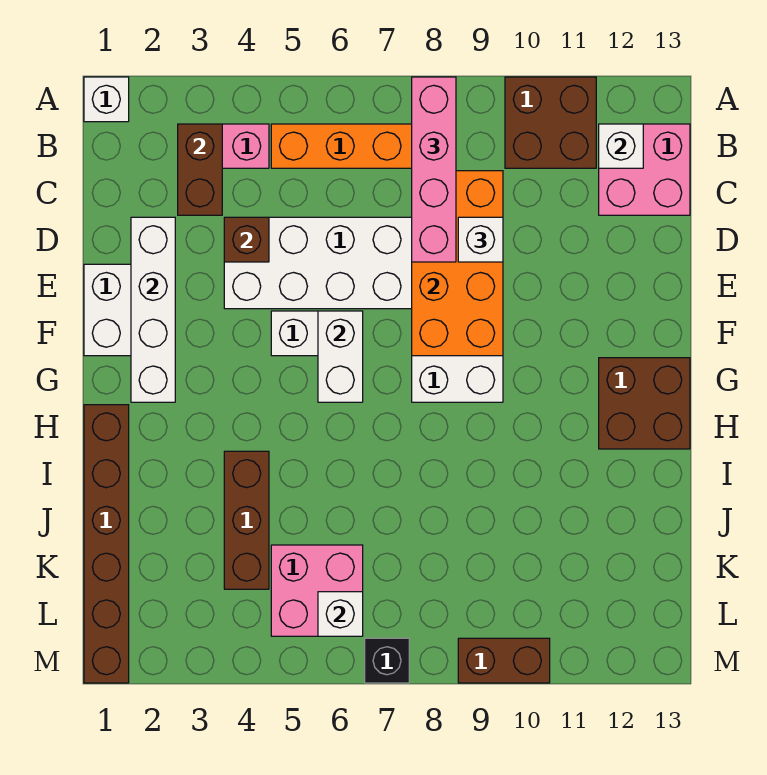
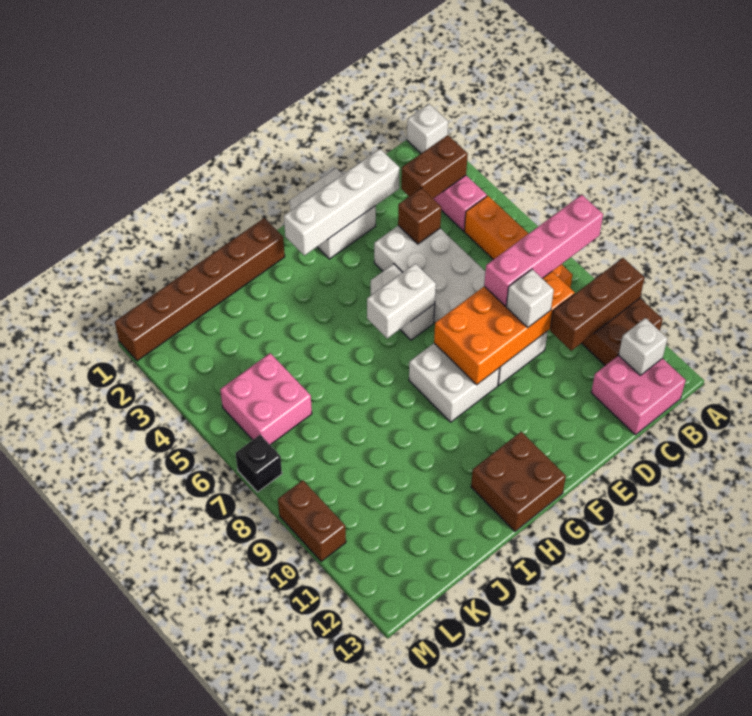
brown 1x3 brick [224,451,269,589] -> brown 1x3 brick moved to [550,258,644,351]
white 1x1 brick [318,592,363,636] -> none

